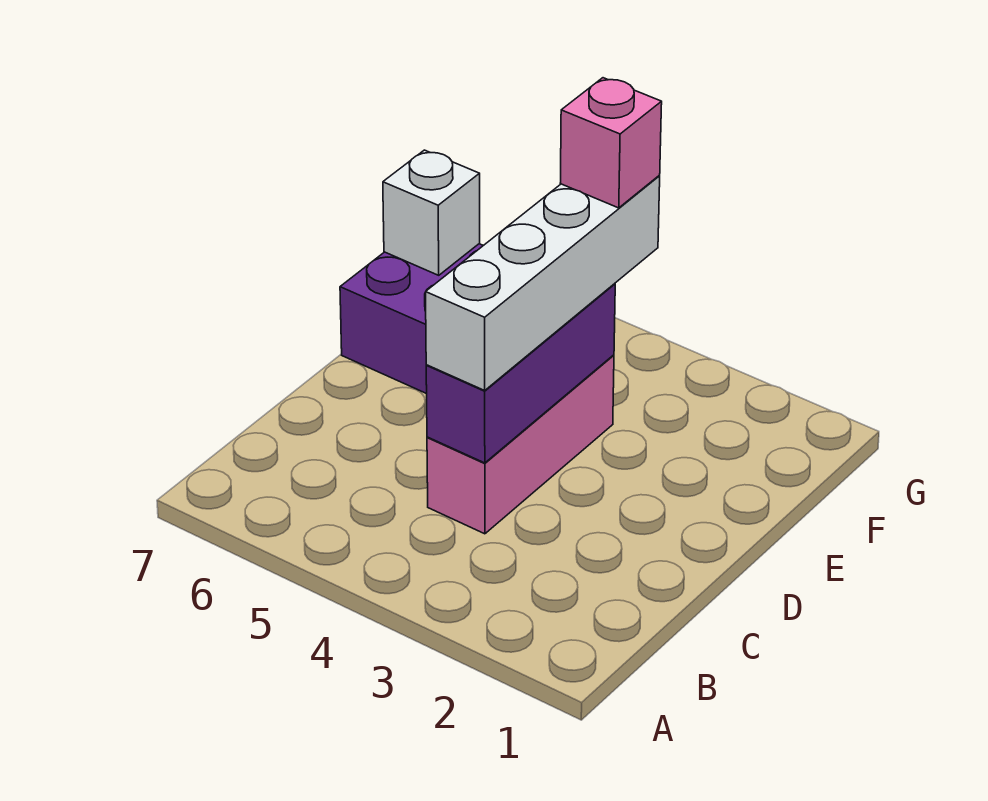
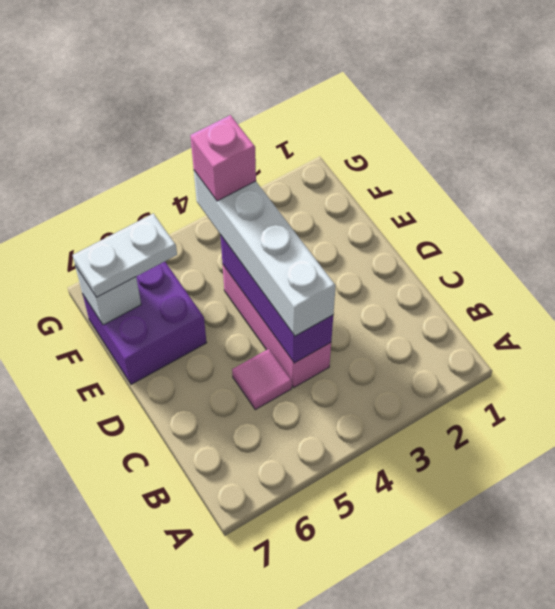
none -> pink 1x1 tile [232,349,292,410]
none -> white 1x2 plate [73,213,177,297]

